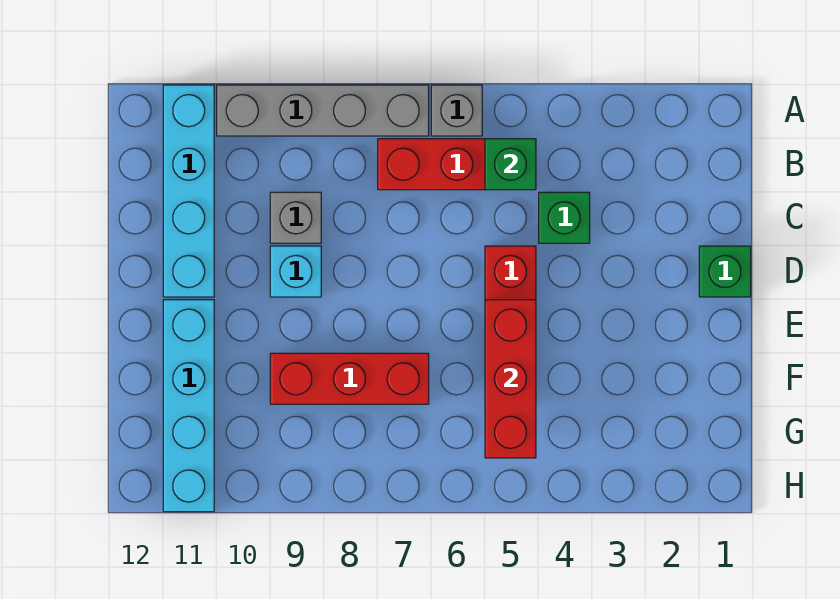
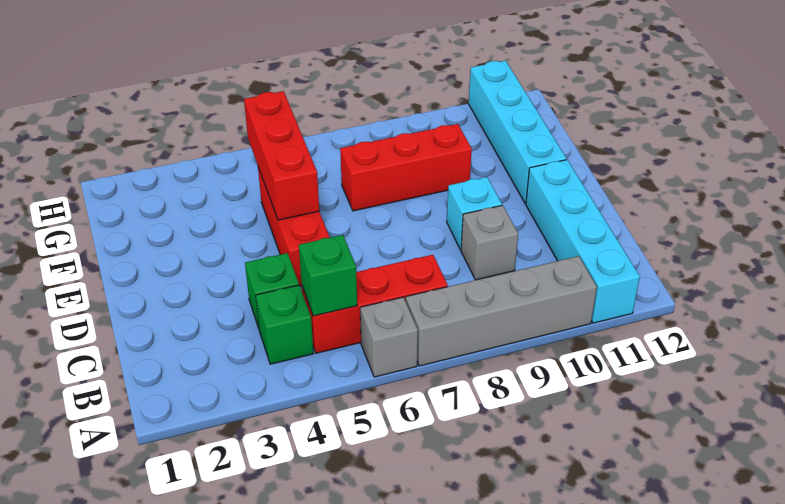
green 1x1 brick [699,246,751,297] -> green 1x1 brick moved to [256,285,313,364]

